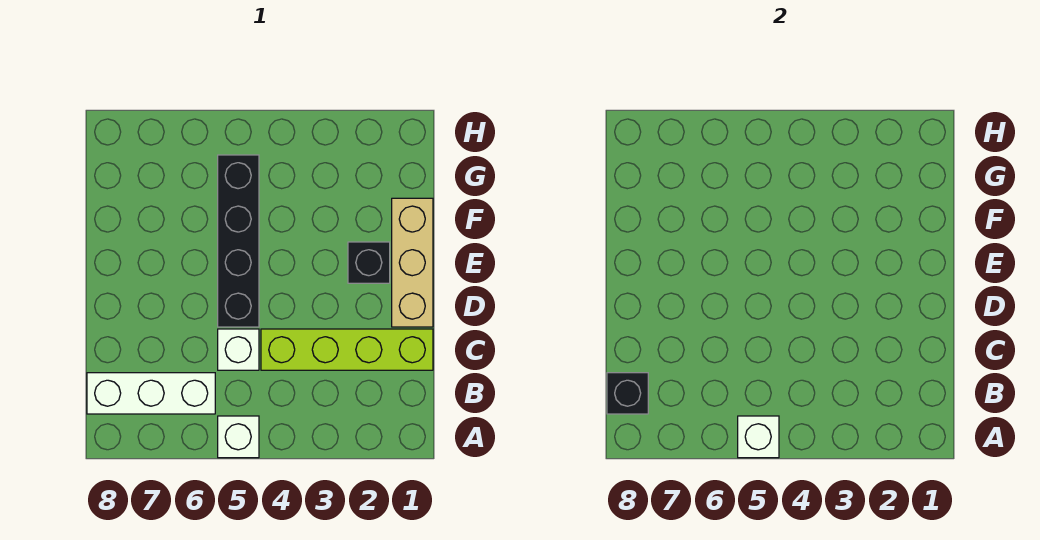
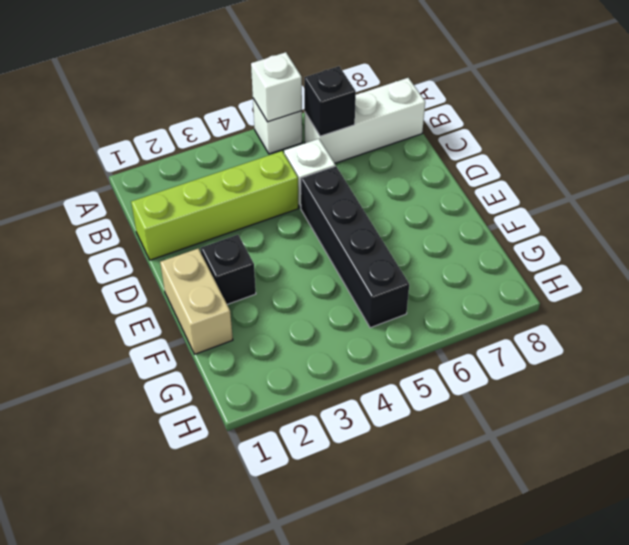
black 1x1 brick [607,373,648,414] -> black 1x1 brick moved to [304,66,356,136]
tan 1x3 brick [392,198,433,327] -> tan 1x2 brick [160,249,233,354]

